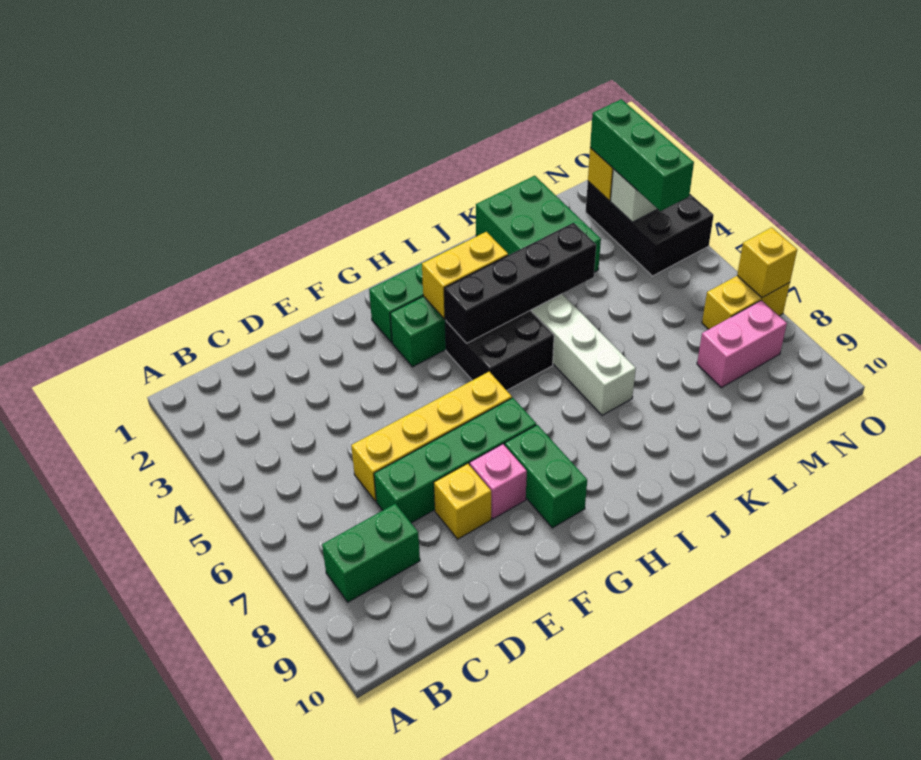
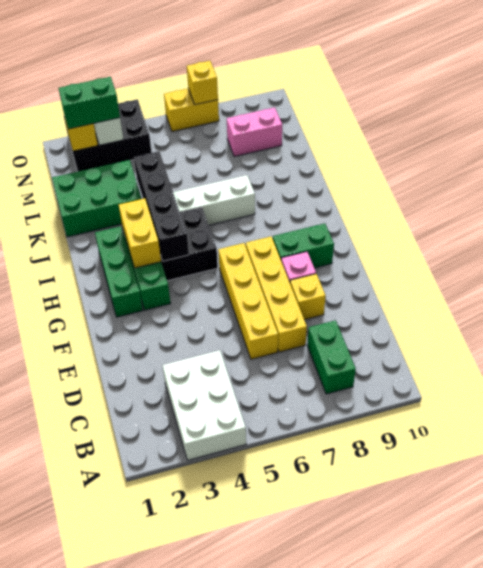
none -> white 2x3 brick [162,350,246,460]
green 1x4 brick [374,398,536,523] -> yellow 1x4 brick [246,237,307,352]
pink 1x2 brick [697,300,787,388] -> pink 1x2 brick turned to [227,107,282,156]
green 1x3 brick [590,99,694,211] -> green 1x2 brick [58,77,120,129]
yellow 1x2 brick [702,276,790,329] -> yellow 1x2 brick turned to [164,88,219,132]

